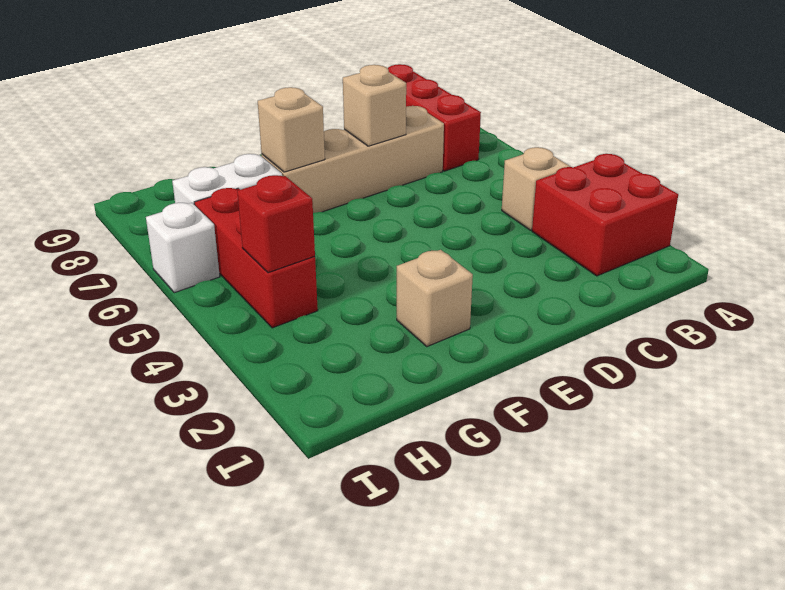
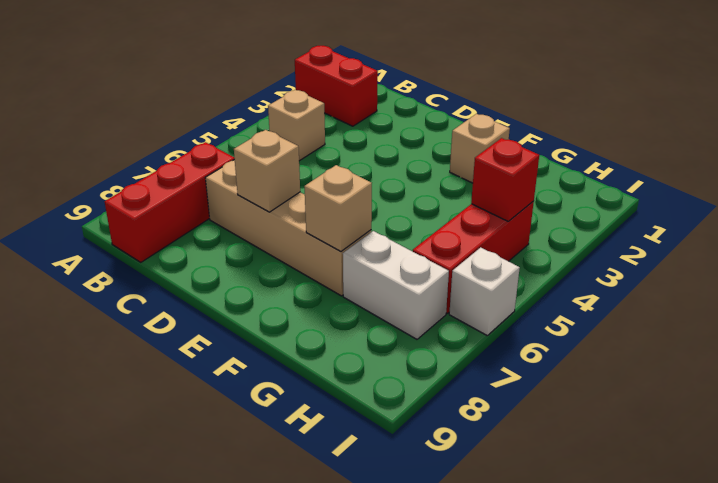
red 2x2 brick [532,154,678,276] -> red 1x2 brick [295,46,378,126]

